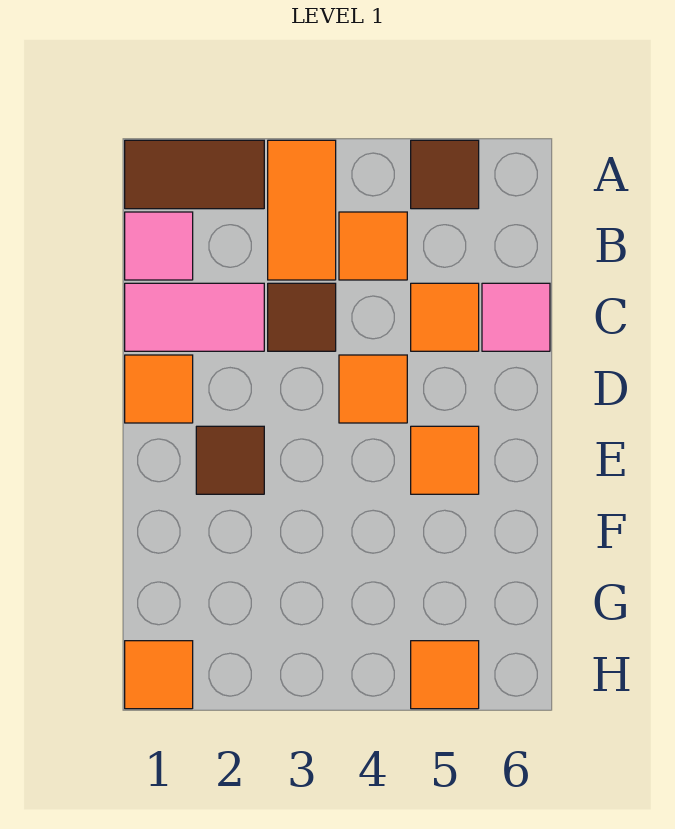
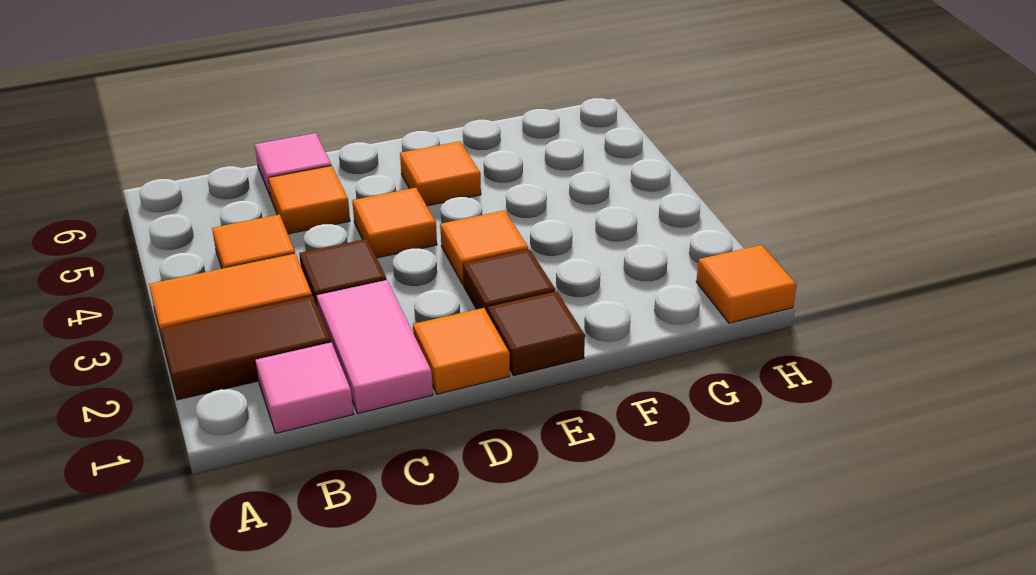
brown 1x2 tile [125,140,264,209] -> brown 1x2 tile turned to [160,296,331,400]
brown 1x1 tile [411,140,479,209] -> brown 1x1 tile moved to [488,291,585,376]
orange 1x1 tile [411,641,479,709] -> orange 1x1 tile moved to [440,210,528,284]

